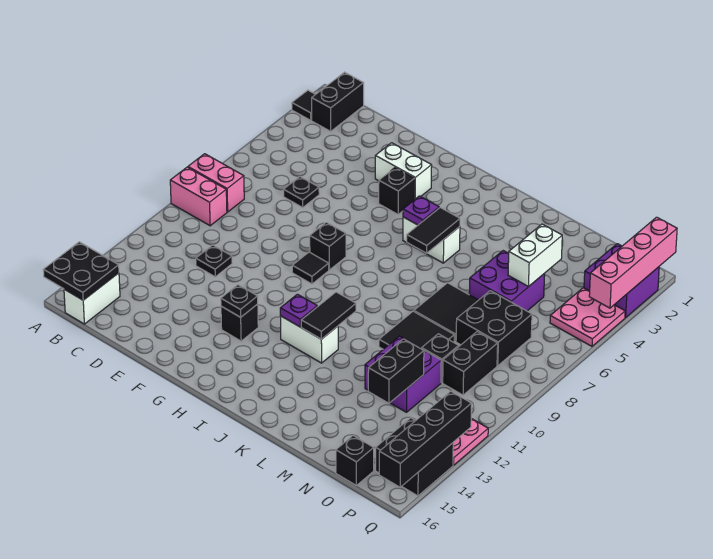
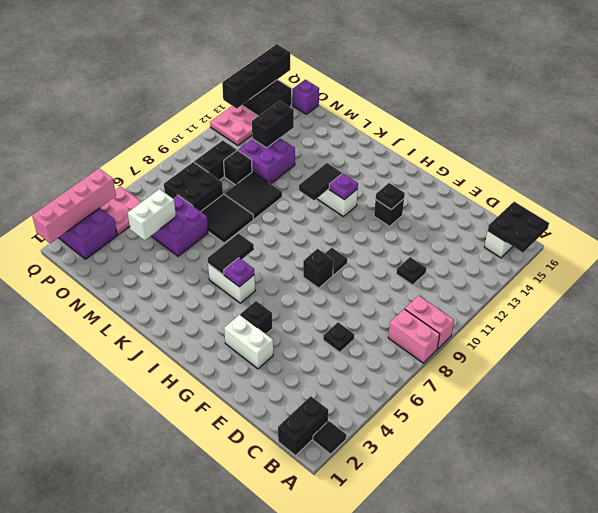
black 1x1 brick [336,436,374,485] -> purple 1x1 brick [293,80,319,114]

